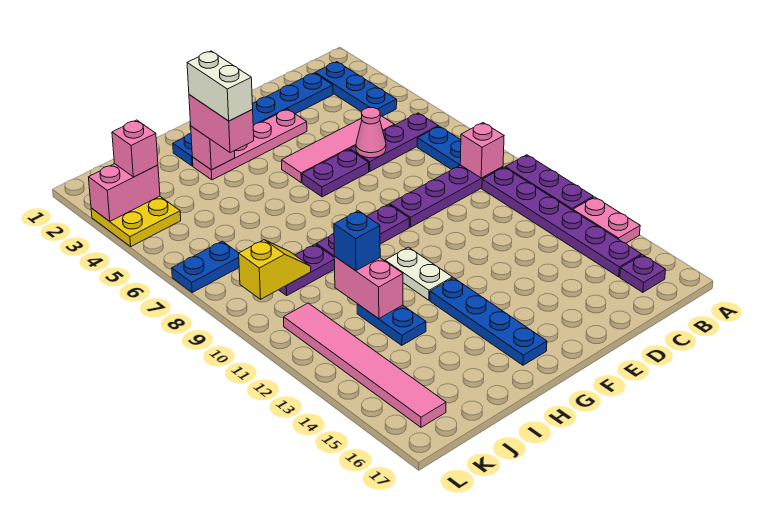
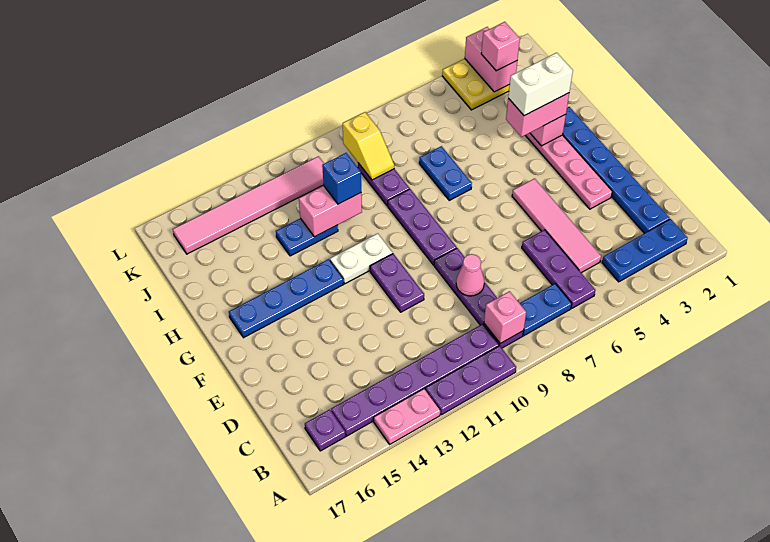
pink 1x1 cone [356,108,386,158] -> pink 1x1 cone moved to [456,254,484,296]
purple 1x2 plate [302,149,369,197] -> purple 1x2 plate moved to [370,254,424,312]
blue 1x2 plate [172,241,239,292] -> blue 1x2 plate moved to [419,146,472,200]

